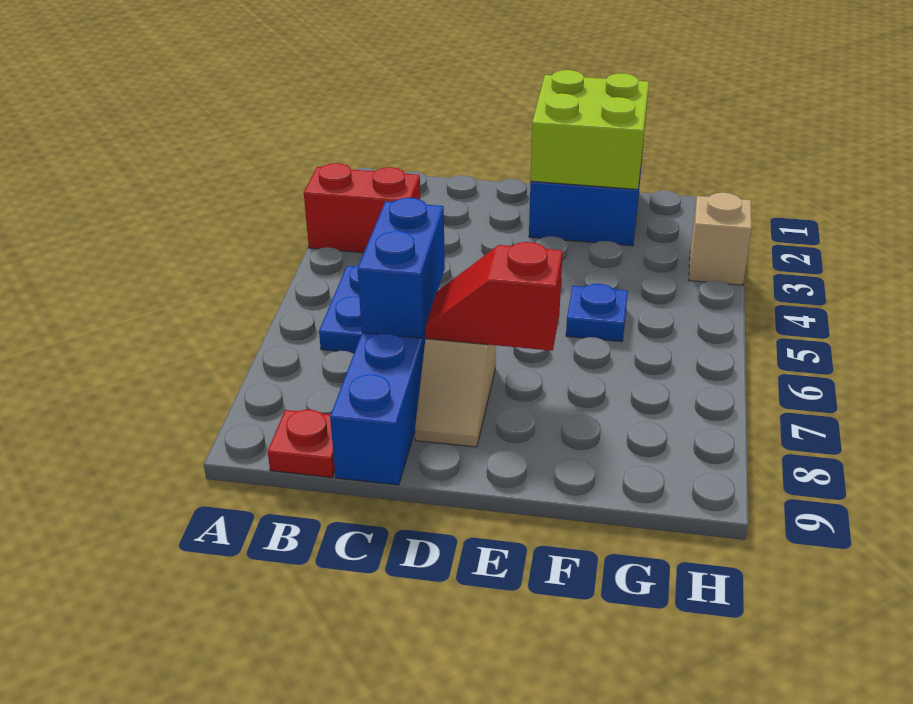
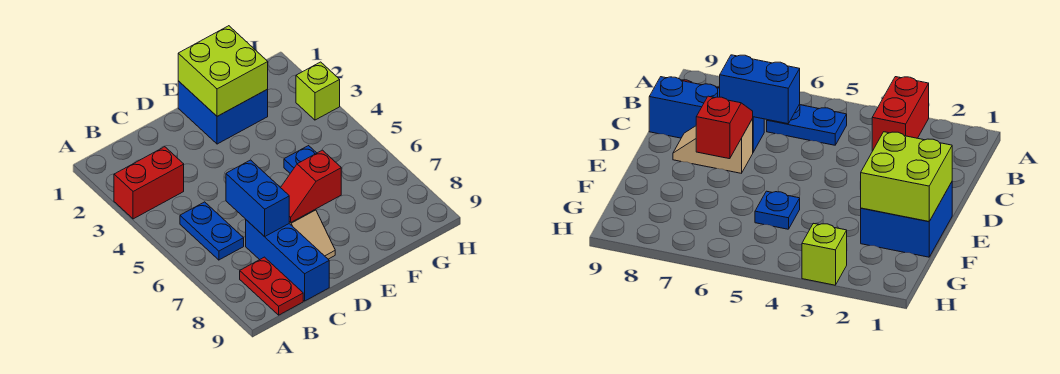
red 1x1 plate [268,410,335,478] -> red 1x2 plate [240,257,303,315]
tan 1x1 brick [689,193,752,285] -> lime 1x1 brick [296,62,340,120]

